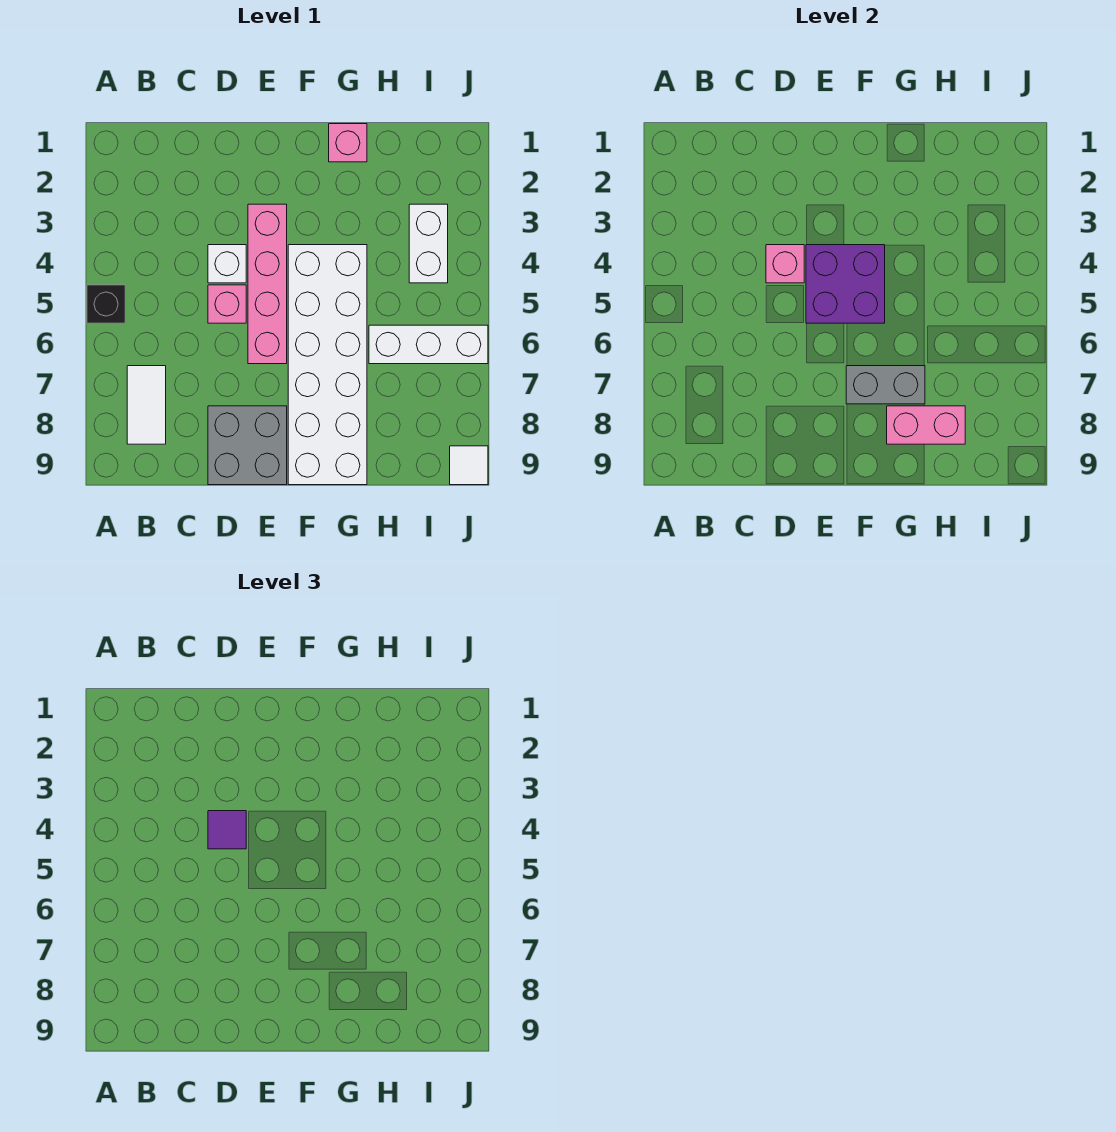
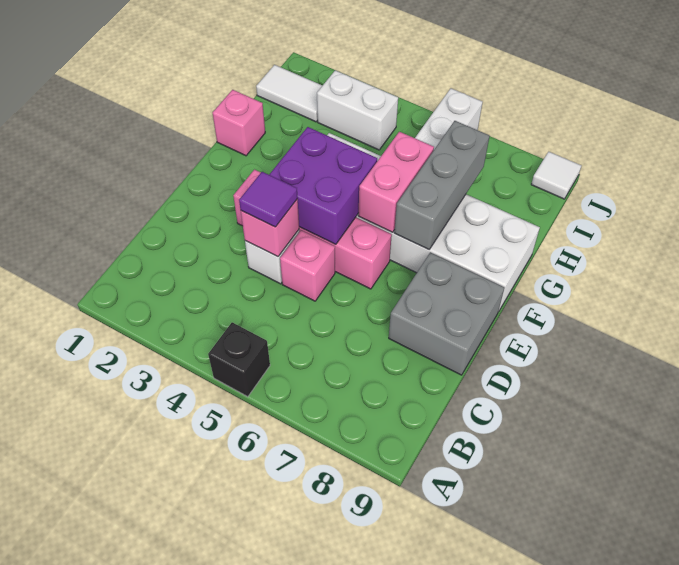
white 1x2 tile [127,366,166,444] -> white 1x2 tile moved to [256,65,323,122]
grey 1x2 brick [846,366,925,404] -> grey 1x3 brick [394,121,490,249]
pink 1x2 brick [887,406,965,444] -> pink 1x2 brick moved to [358,132,434,232]

